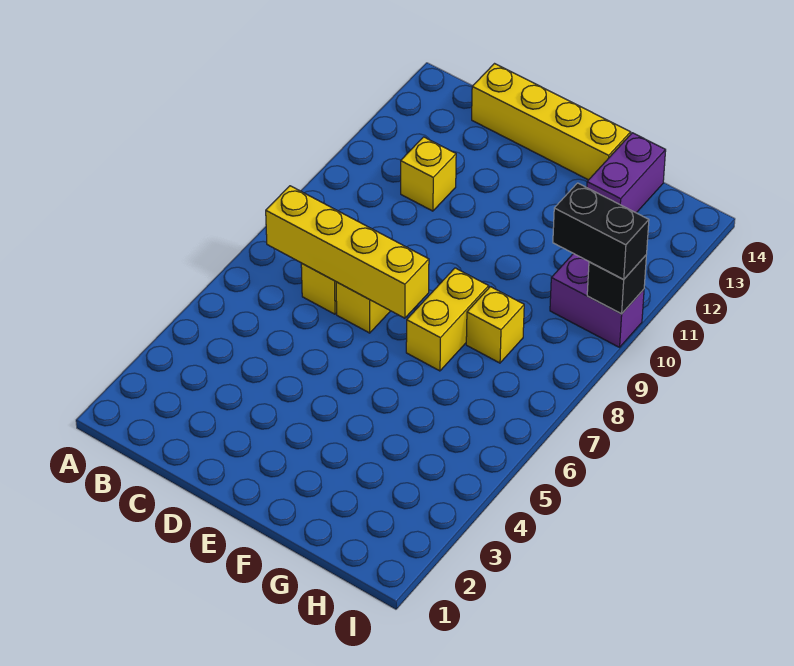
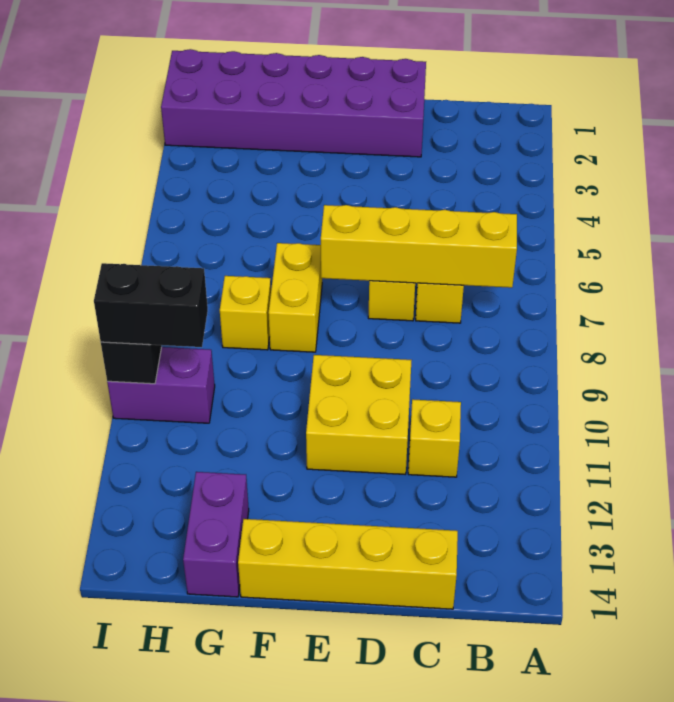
none -> purple 2x6 brick [161,49,426,157]
none -> yellow 2x2 brick [306,355,412,474]

